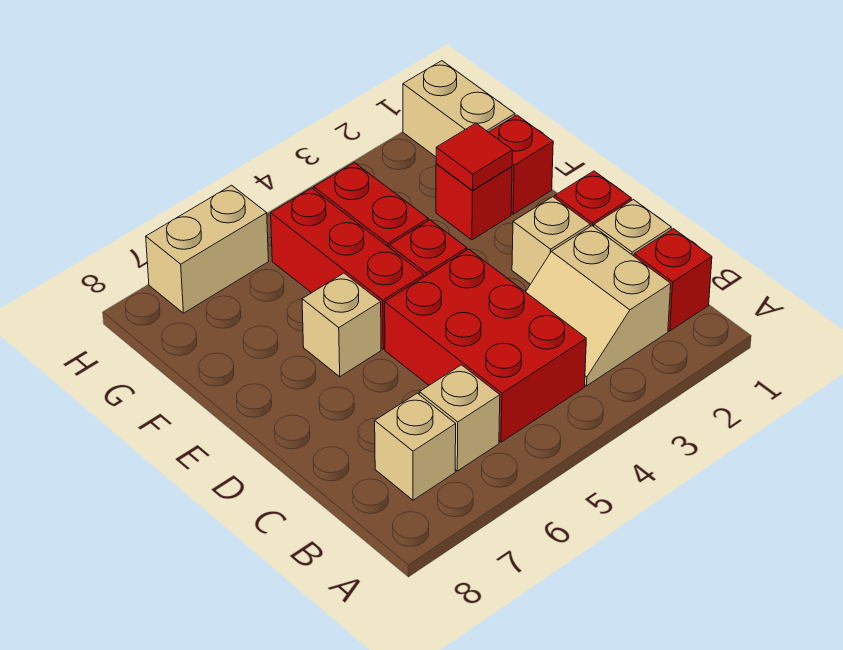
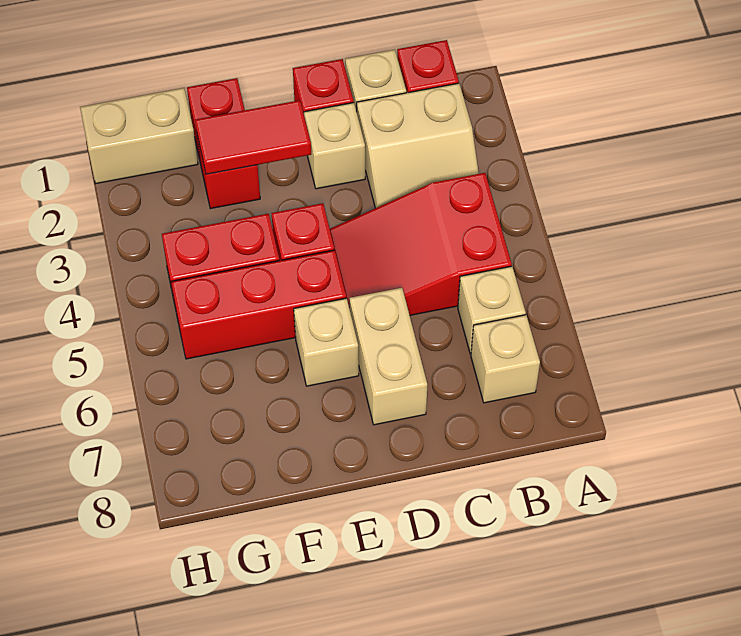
red 2x3 brick [385,249,586,442] -> red 2x3 slope [330,173,512,315]
red 1x1 tile [436,123,512,190] -> red 1x2 tile [195,100,311,174]
tan 1x2 brick [146,185,269,313] -> tan 1x2 brick moved to [349,288,427,425]

